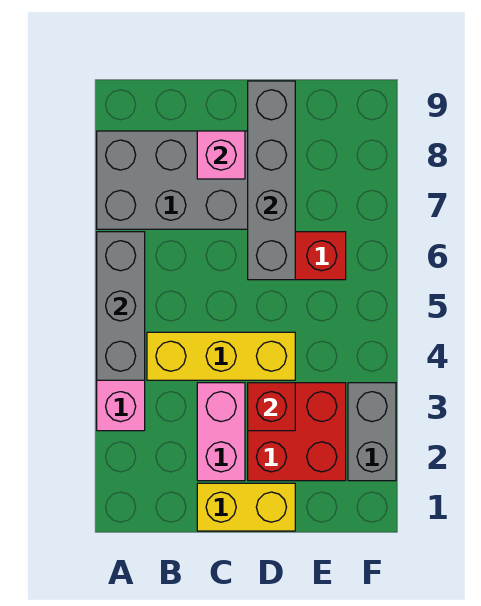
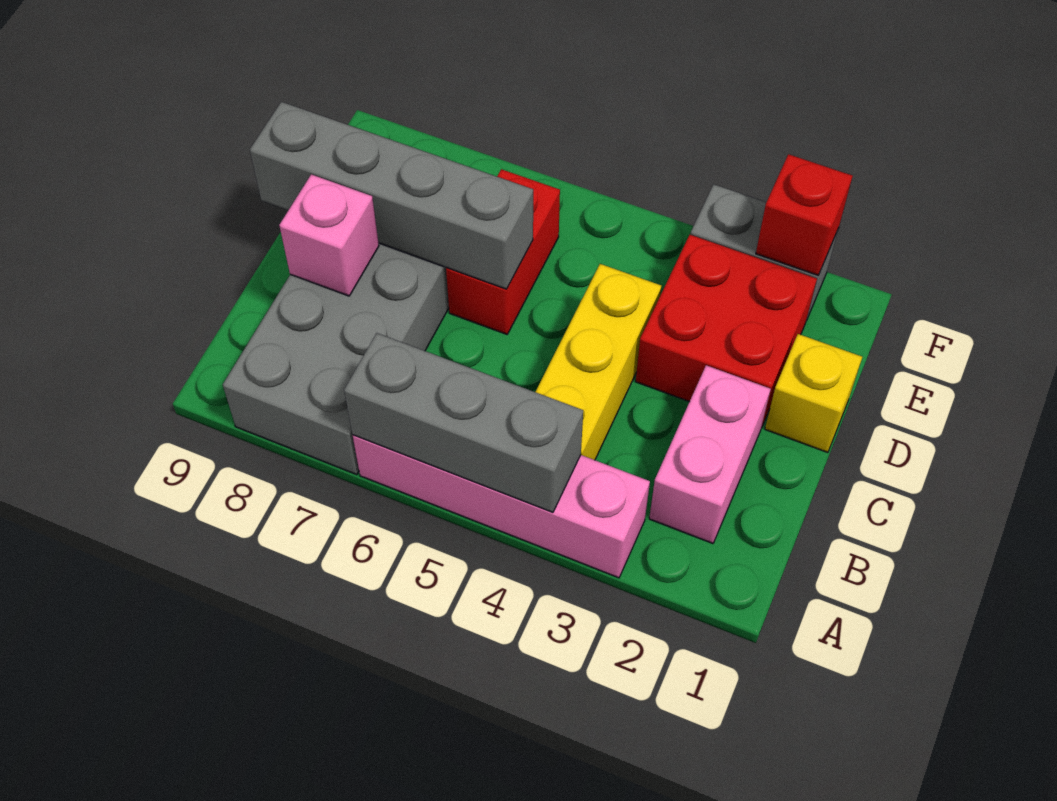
yellow 1x2 brick [197,483,295,531] -> yellow 1x1 brick [765,334,862,453]
pink 1x2 brick [197,383,245,481] -> pink 1x2 brick turned to [649,365,771,543]
red 1x1 brick [248,383,295,431] -> red 1x1 brick moved to [756,154,853,275]

